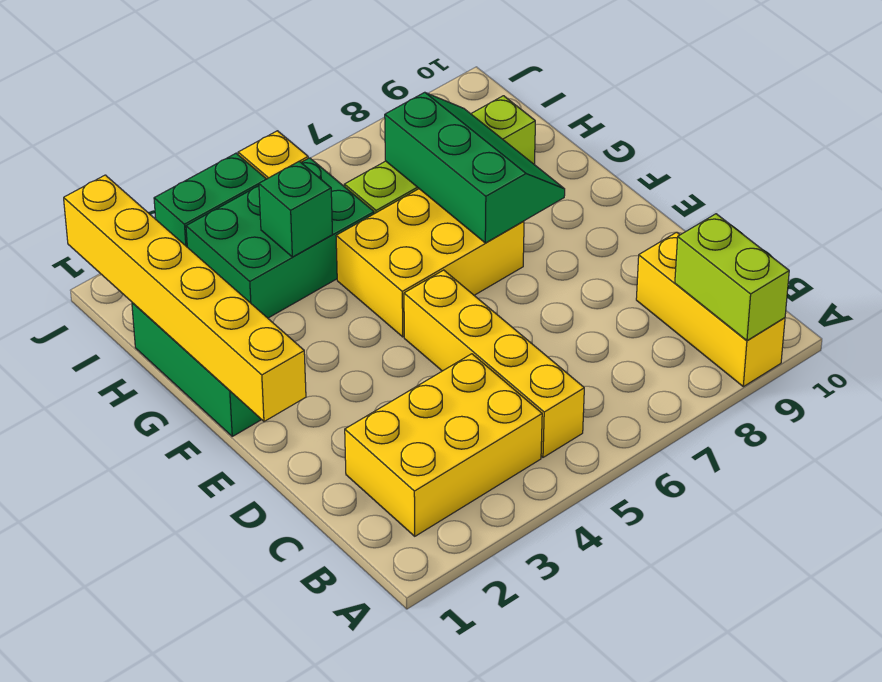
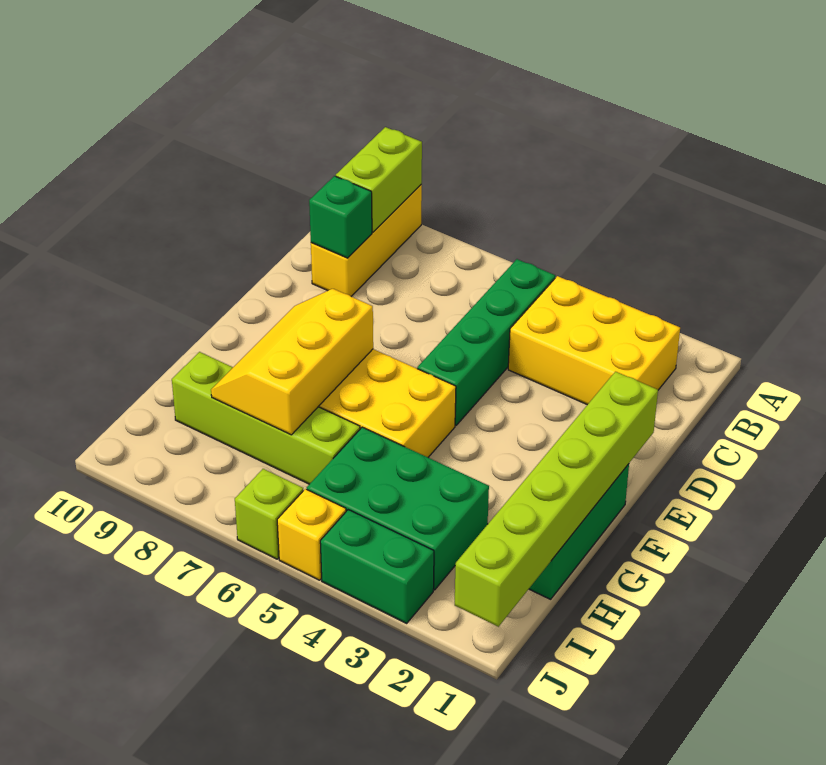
yellow 1x4 brick [404,270,584,457] -> green 1x4 brick [417,259,555,426]
yellow 1x6 brick [64,175,306,421] -> lime 1x6 brick [455,372,658,627]
green 2x3 slope [385,92,565,243] -> yellow 2x3 slope [211,289,373,435]
green 1x1 brick [259,161,333,257] -> green 1x1 brick moved to [309,176,372,258]
none -> lime 1x1 brick [235,469,303,559]

